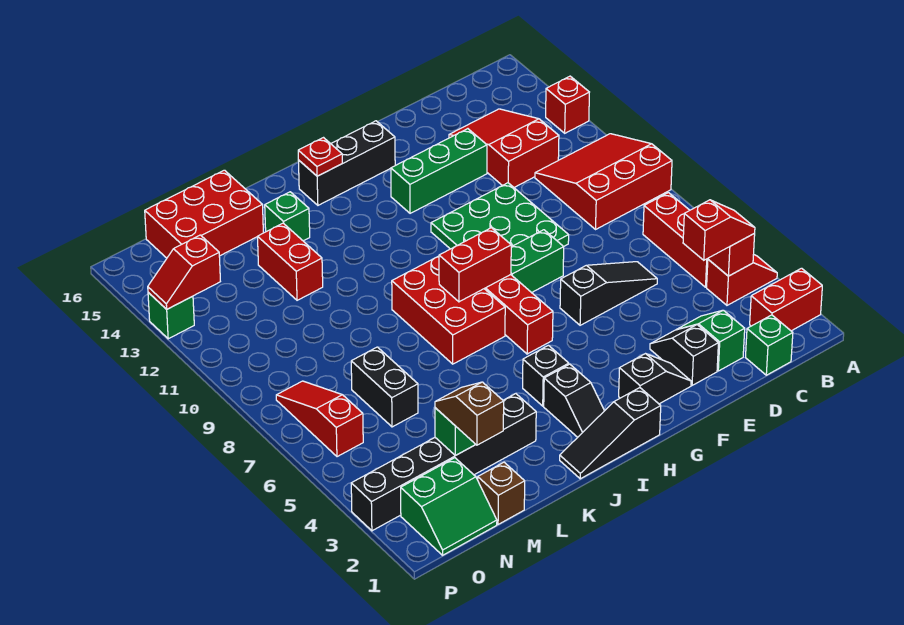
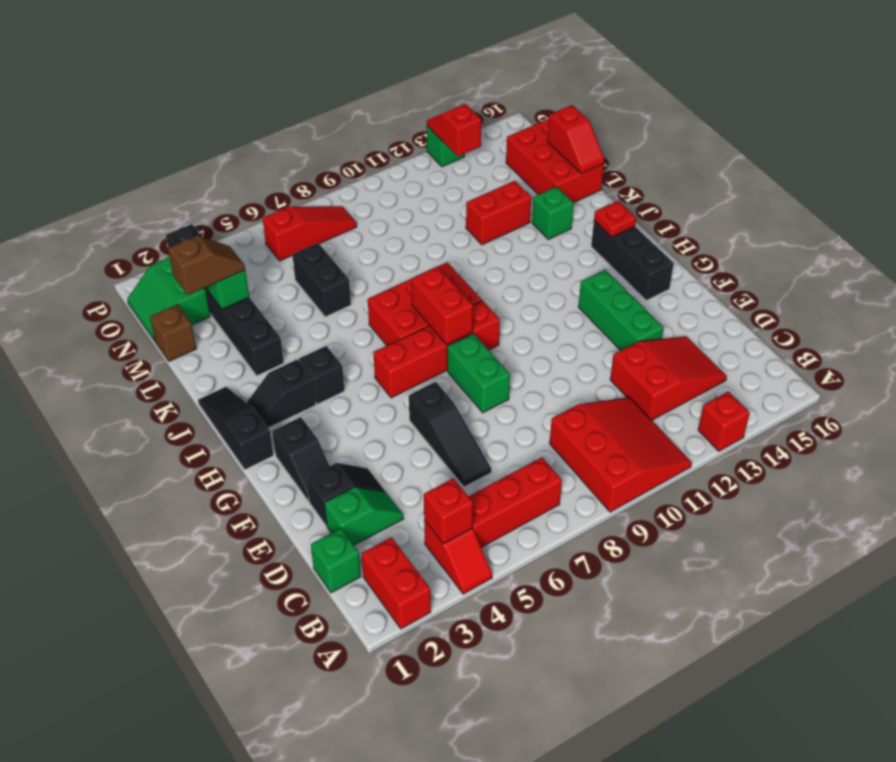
red 1x2 slope [683,200,755,260] -> red 1x2 slope moved to [547,105,604,174]
green 3x3 plate [431,183,569,249] -> none
black 1x2 brick [351,347,418,427] -> black 1x2 brick turned to [292,243,351,317]

